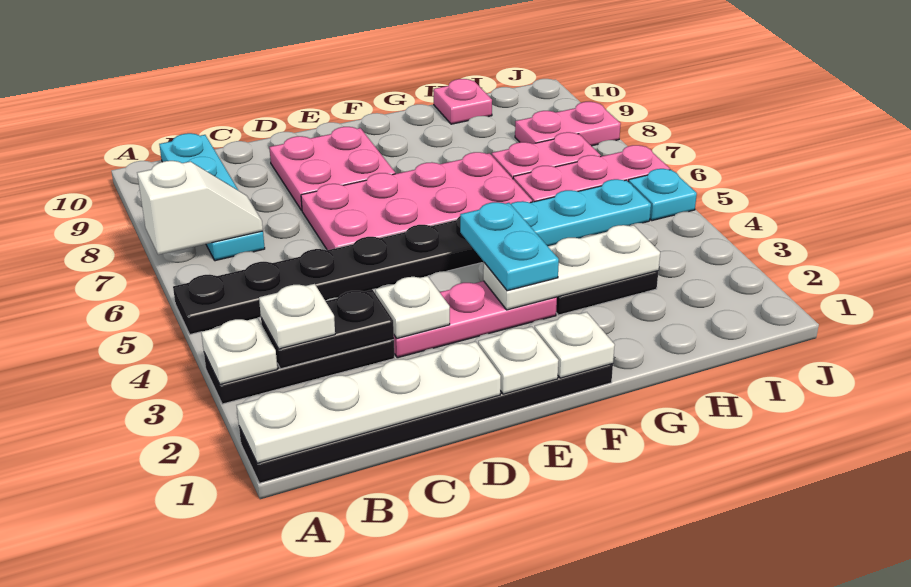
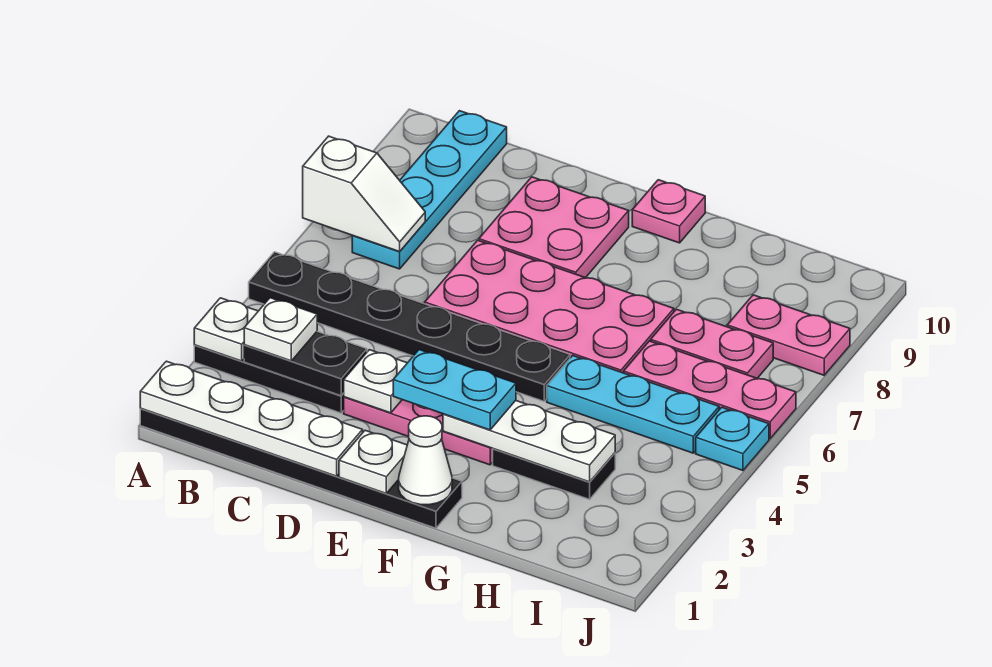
white 1x1 plate [534,312,615,378] -> white 1x1 cone [399,416,452,505]
cyan 1x2 plate [460,202,559,291] -> cyan 1x2 plate turned to [393,350,516,430]
pink 1x1 plate [434,79,492,124] -> pink 1x1 plate moved to [632,180,705,243]

